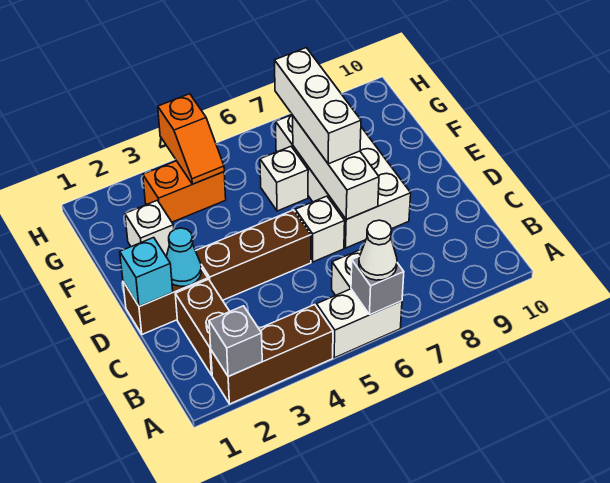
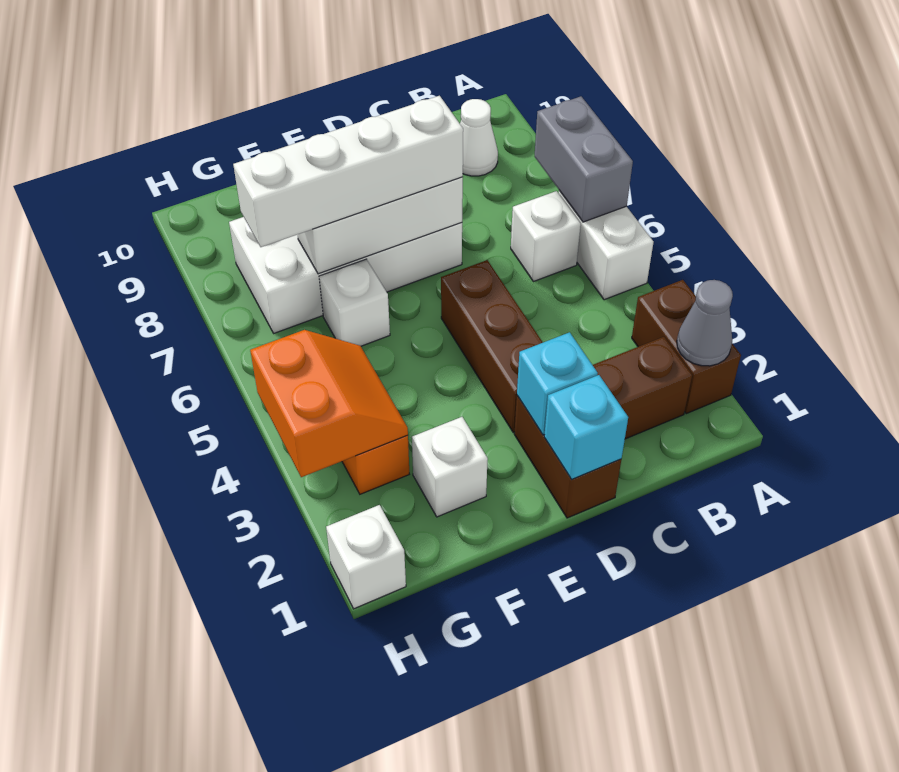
brown 1x3 brick [211,305,333,404] -> brown 1x2 brick [632,280,741,414]
grey 1x1 brick [209,306,262,377] -> grey 1x1 cone [677,280,733,366]
grey 1x1 brick [351,256,404,315] -> grey 1x2 brick [535,96,633,222]
white 1x1 cone [359,220,397,280] -> white 1x1 cone moved to [460,99,498,176]
cyan 1x1 cone [166,228,201,286] -> cyan 1x1 brick [517,332,598,435]
white 1x1 brick [295,196,345,262] -> white 1x1 brick moved to [326,505,406,609]
white 1x3 brick [275,48,361,164] -> white 1x4 brick [233,96,463,247]
orange 1x2 slope [158,94,224,184] -> orange 2x2 slope [250,330,408,477]

